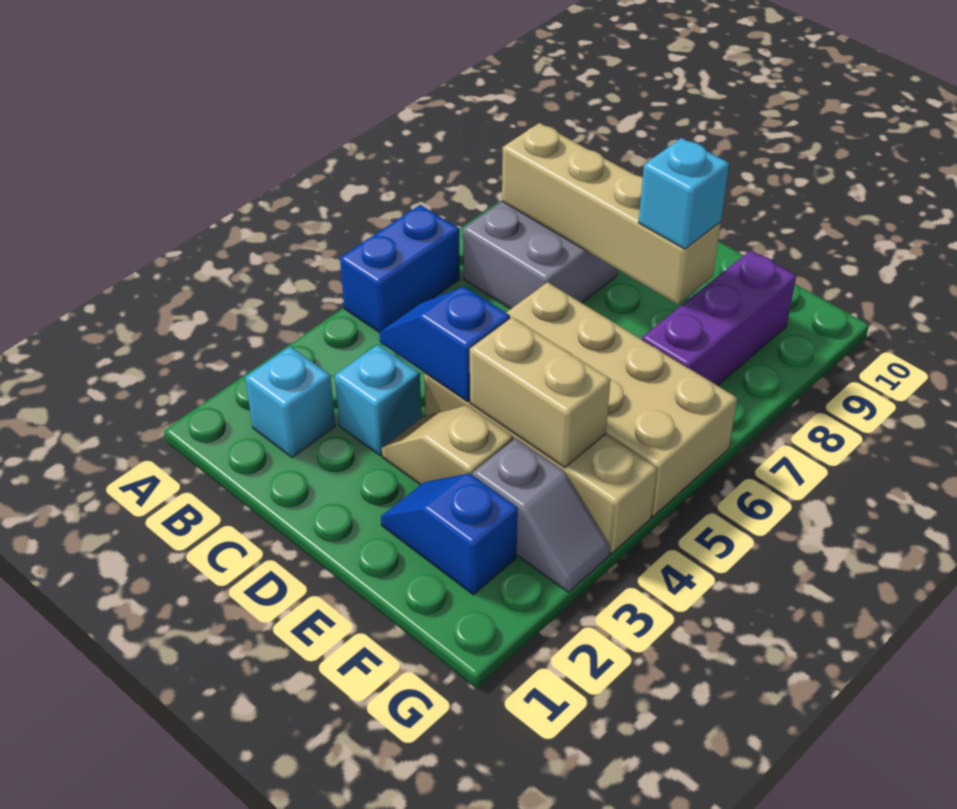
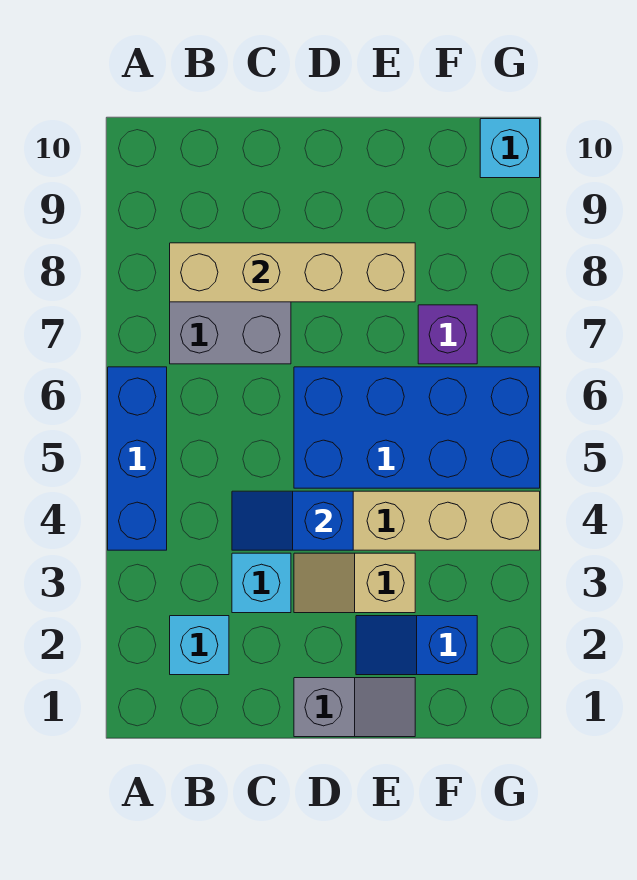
blue 1x2 brick [340,205,460,332] -> blue 1x3 brick [108,367,167,550]
tan 2x4 brick [506,282,737,517] -> blue 2x4 brick [294,367,540,488]
tan 1x2 brick [470,317,611,468] -> none
cyan 1x1 brick [639,138,729,249] -> cyan 1x1 brick moved to [480,119,540,178]
grey 1x2 slope [473,438,610,592] -> grey 1x2 slope moved to [294,678,415,737]
purple 1x3 brick [642,250,796,386] -> purple 1x1 brick [418,305,477,364]

